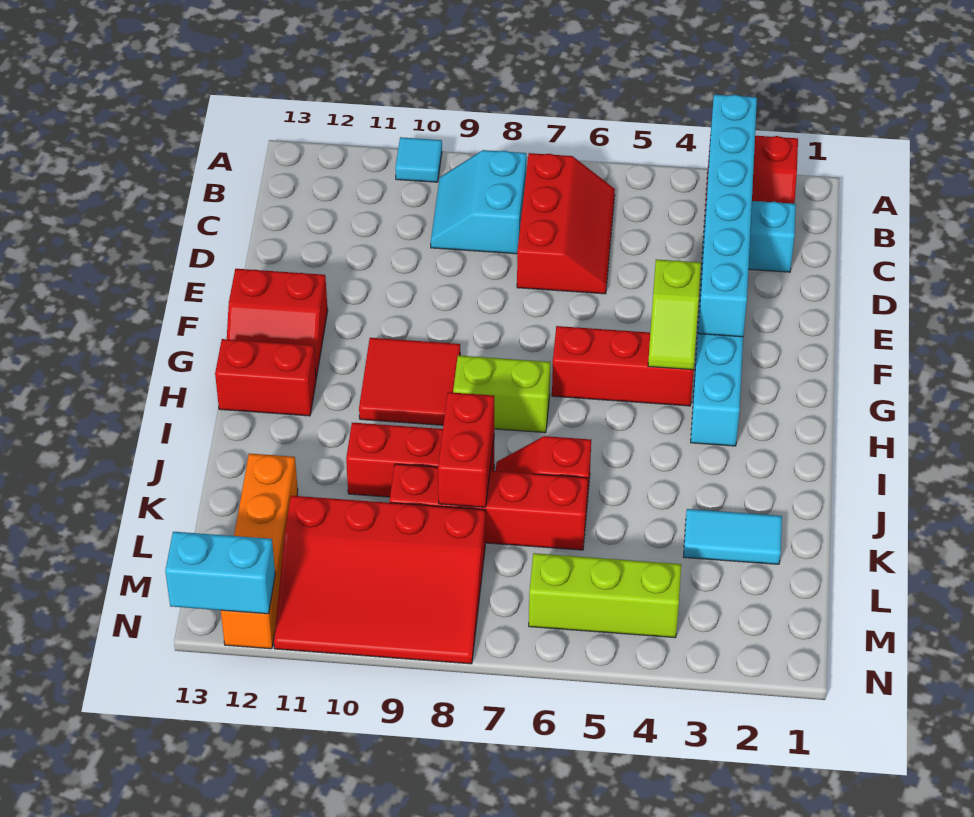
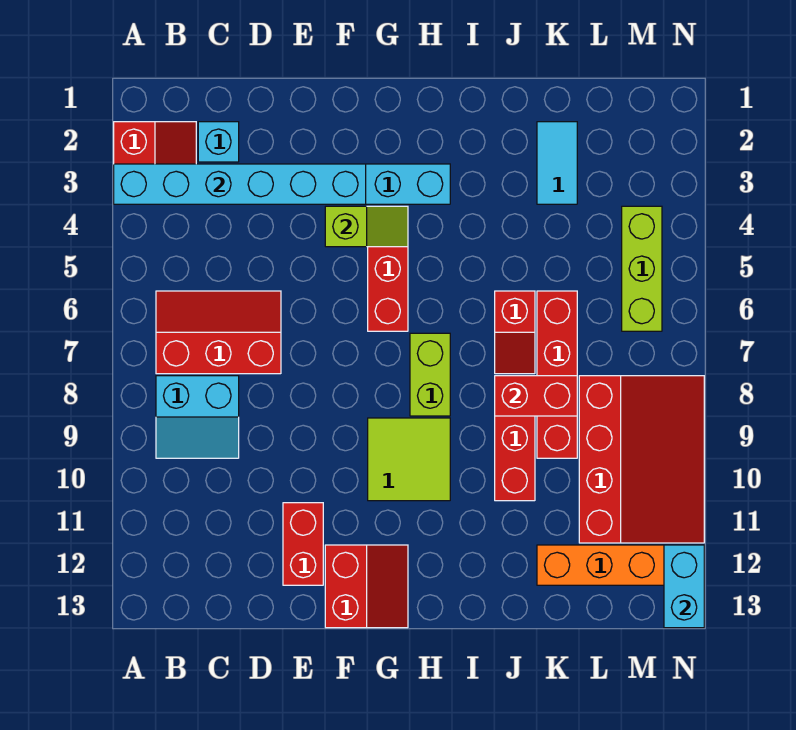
cyan 1x1 tile [395,137,442,182] -> none
red 2x2 tile [359,338,460,425] -> lime 2x2 tile [368,418,450,501]
red 1x2 brick [215,339,316,416] -> red 1x2 brick moved to [283,503,323,585]

